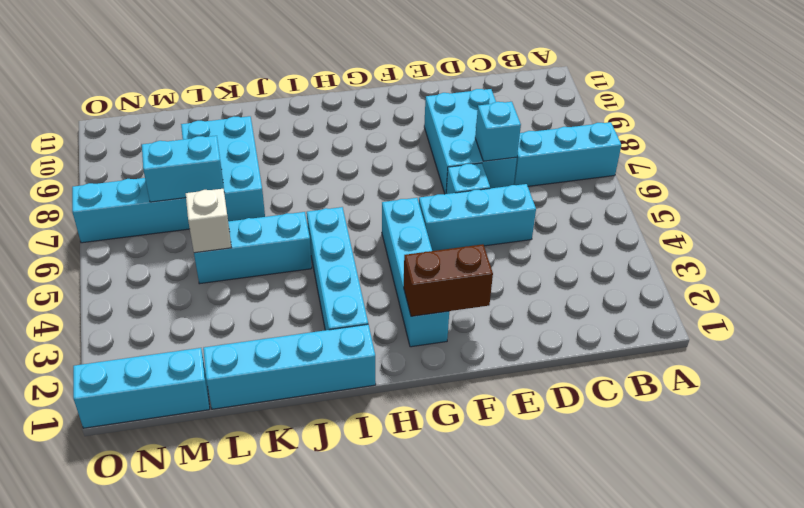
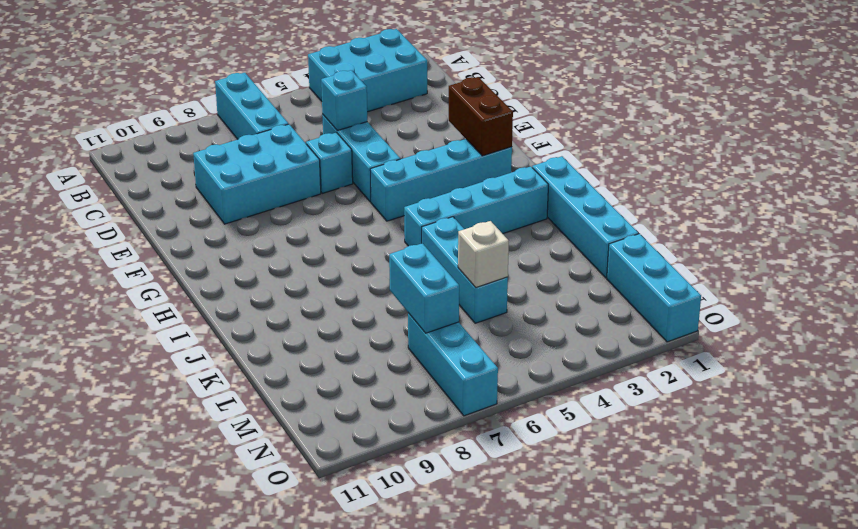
cyan 1x1 brick [475,102,521,161] -> cyan 1x1 brick moved to [321,70,367,131]
cyan 2x3 brick [181,116,265,221] -> cyan 2x3 brick moved to [308,29,427,112]

